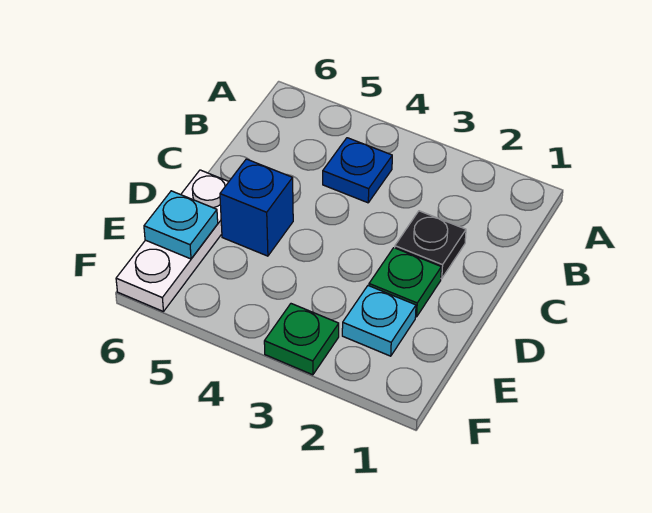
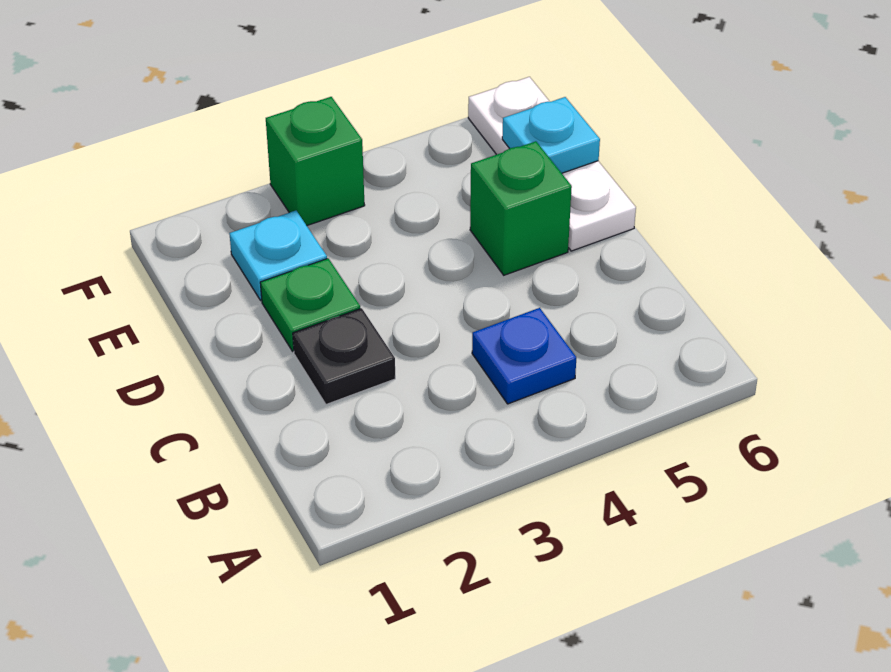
blue 1x1 brick [220,159,293,256] -> green 1x1 brick [470,141,572,275]
green 1x1 plate [264,304,339,375] -> green 1x1 brick [266,97,365,226]

